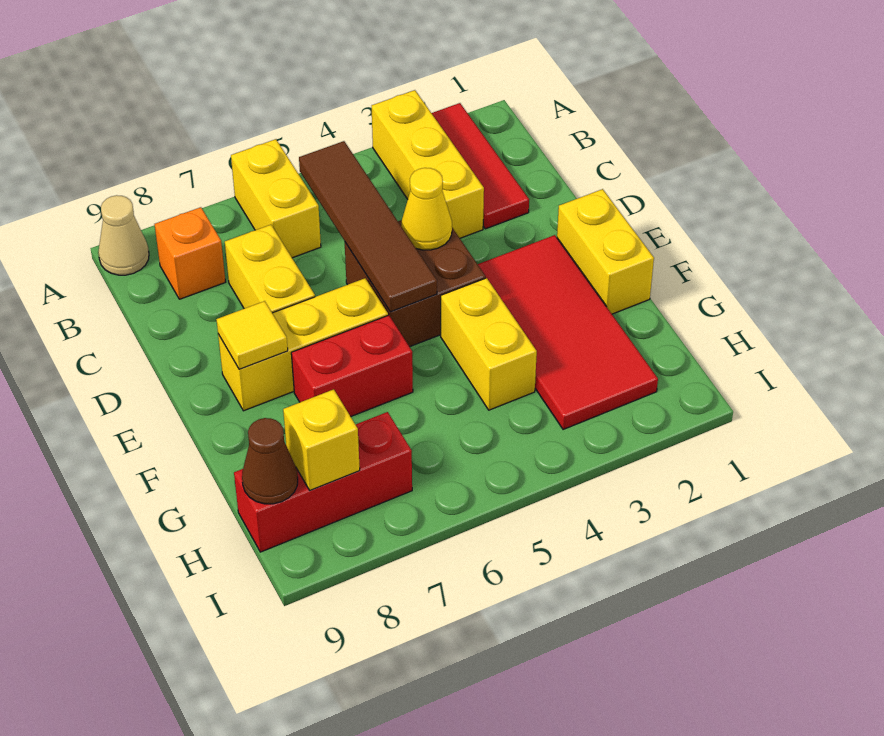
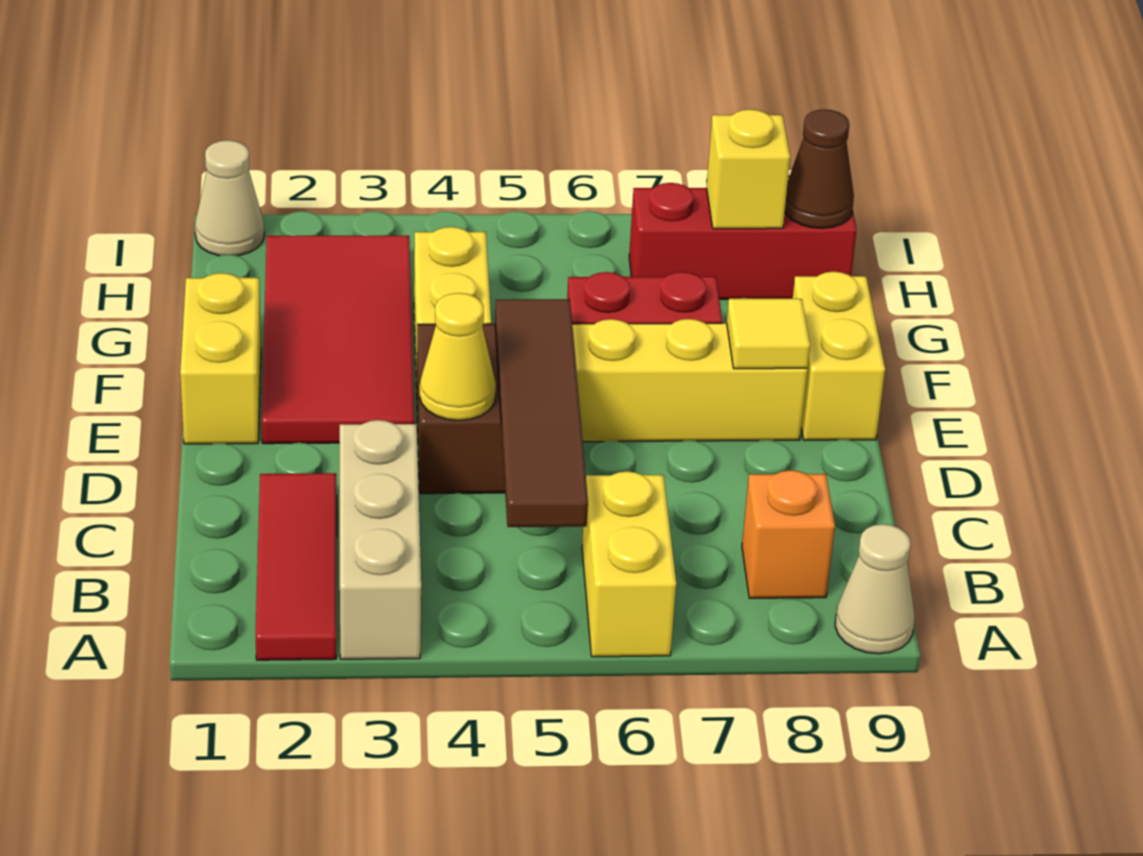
yellow 1x3 brick [372,90,484,238] -> tan 1x3 brick [340,420,421,659]
yellow 1x2 brick [225,225,315,313] -> yellow 1x2 brick moved to [793,272,885,440]
none -> tan 1x1 cone [195,140,264,256]

